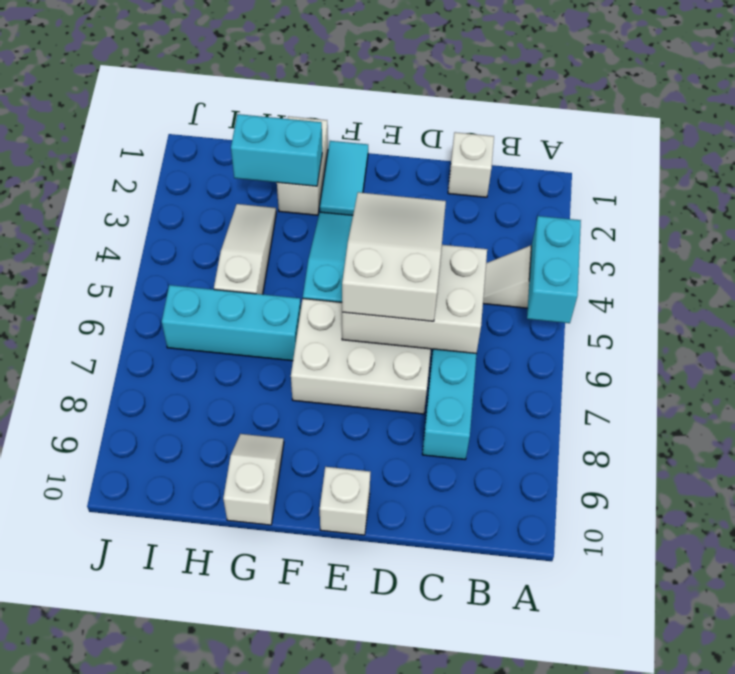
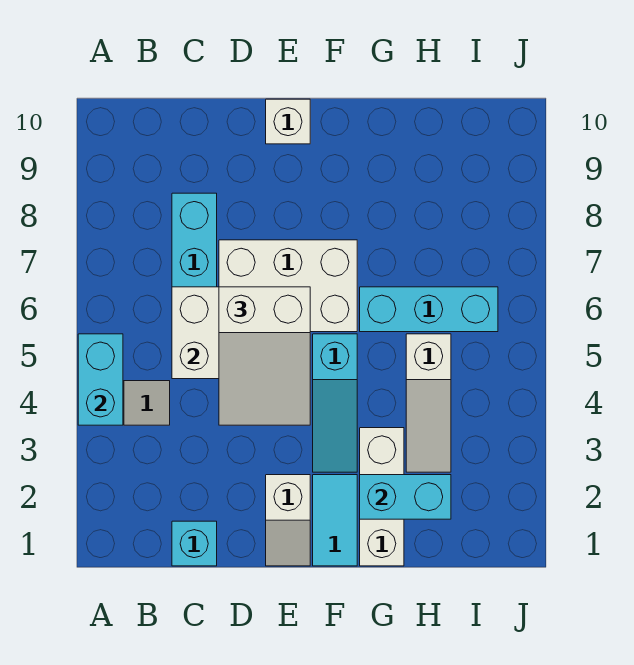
white 1x1 brick [448,132,494,197] -> cyan 1x1 brick [172,521,217,566]
white 1x2 brick [277,116,328,215] -> white 1x3 brick [360,428,404,566]
white 1x2 slope [223,434,284,525] -> white 1x2 slope moved to [266,475,310,566]

